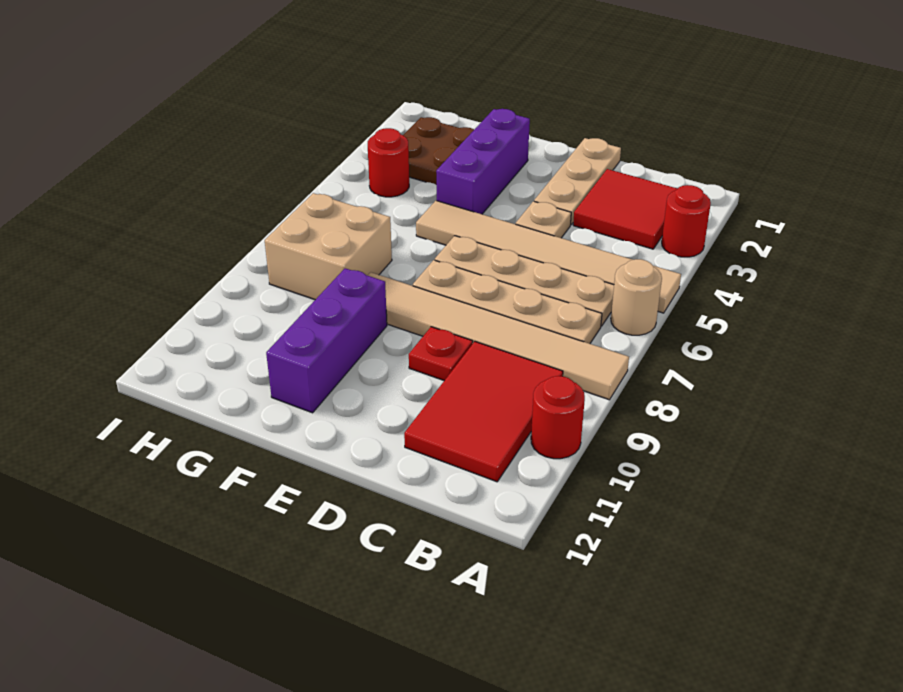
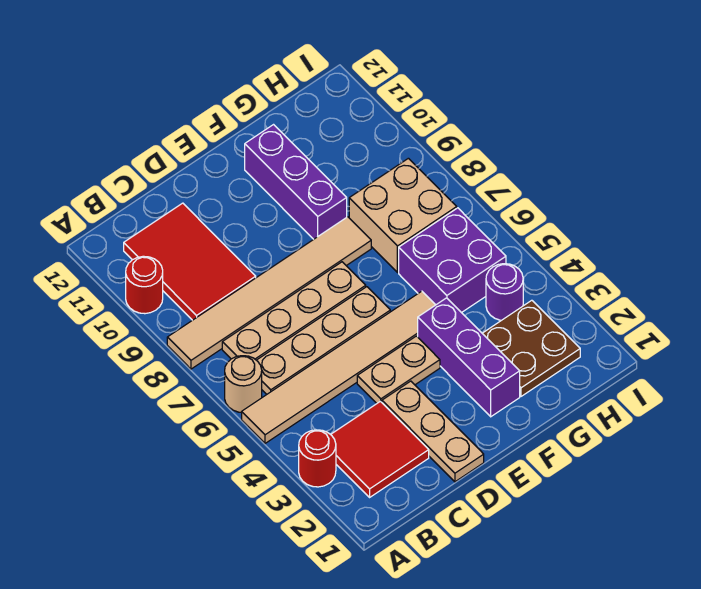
tan 1x1 plate [515,201,571,238] -> tan 1x2 plate [357,336,440,403]
red 1x1 plate [409,327,473,381] -> none
none -> purple 2x2 brick [399,208,506,313]
red 1x1 round brick [368,128,409,197] -> purple 1x1 round brick [486,264,523,320]

